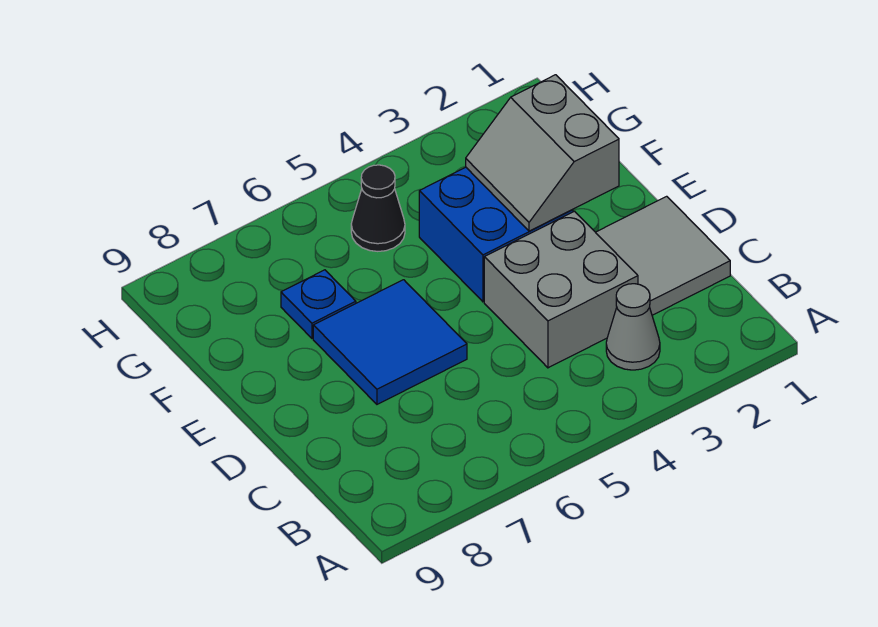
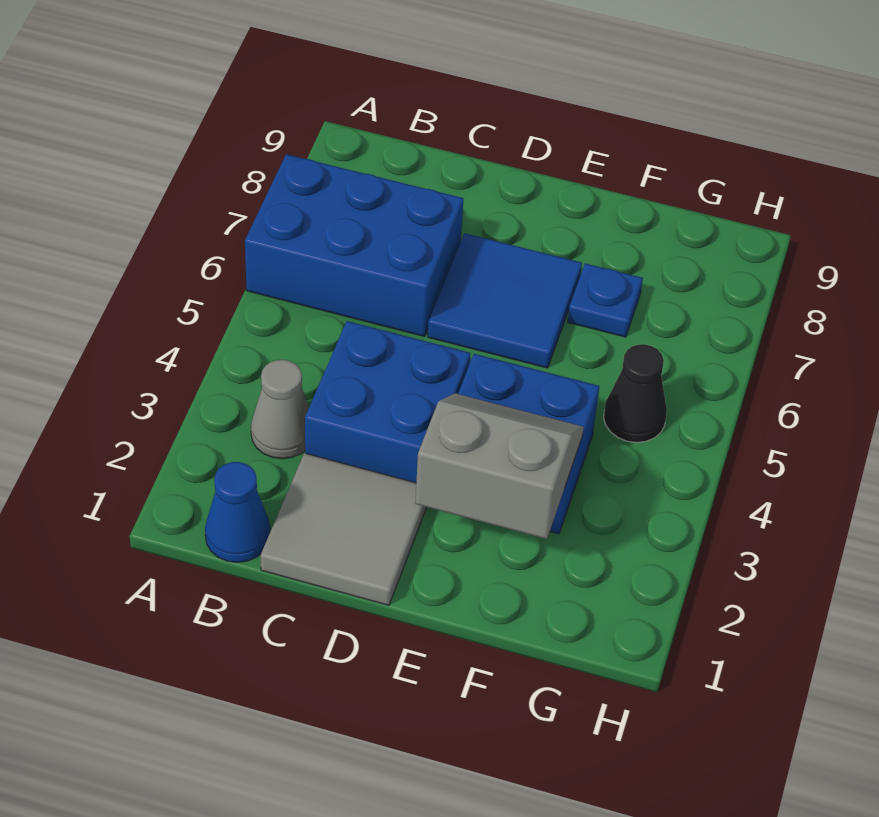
none -> blue 2x3 brick [245,154,464,336]
none -> blue 1x1 cone [205,462,270,562]
grey 2x2 brick [484,211,638,368] -> blue 2x2 brick [305,321,470,483]

